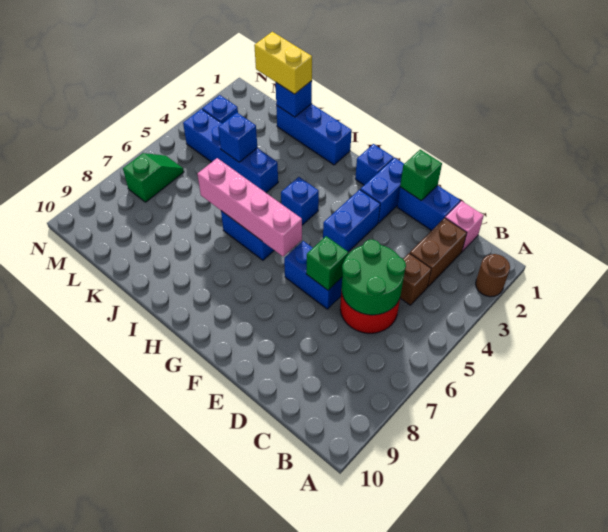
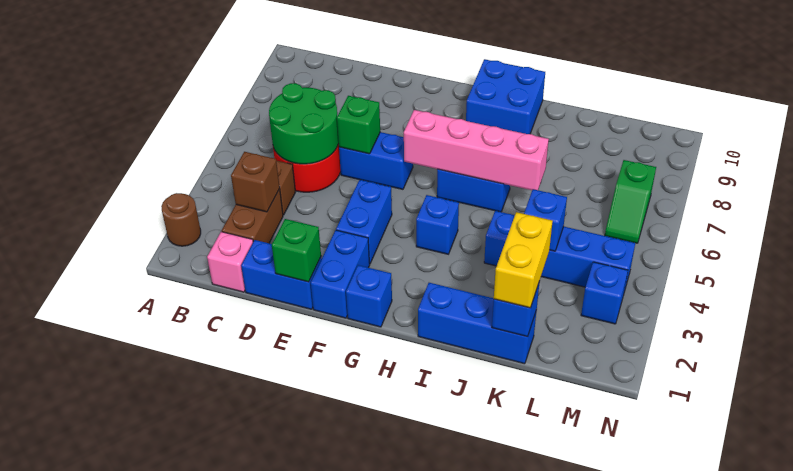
none -> brown 1x1 brick [231,152,280,212]
none -> blue 2x2 brick [466,59,545,134]
yellow 1x2 brick [254,32,312,94] -> yellow 1x2 brick turned to [494,212,553,308]

